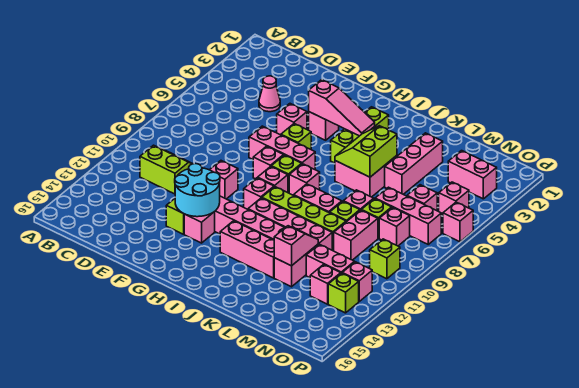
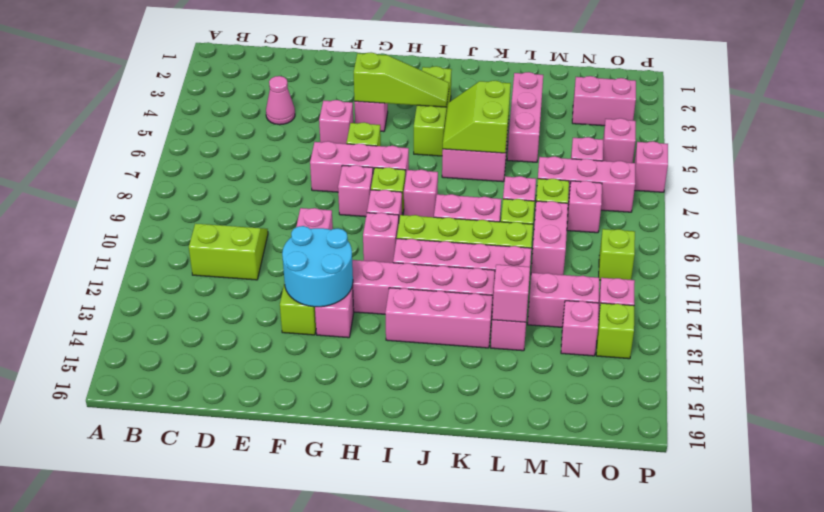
pink 1x3 slope [309,80,375,136] -> lime 1x3 slope [354,53,449,107]

